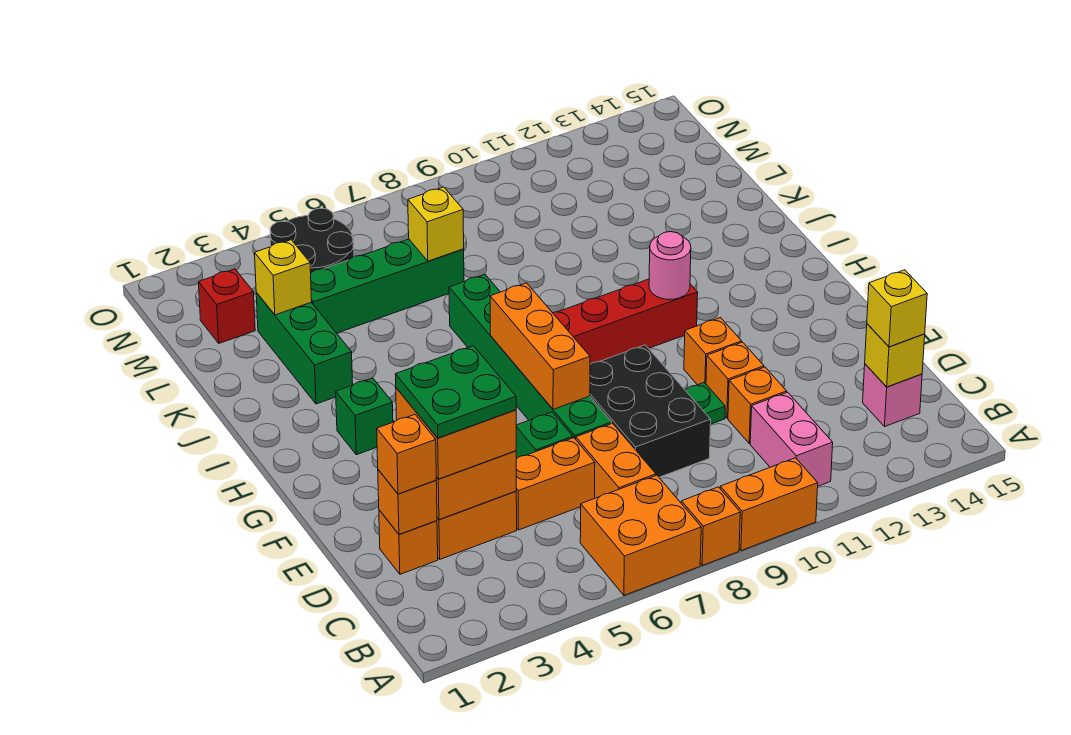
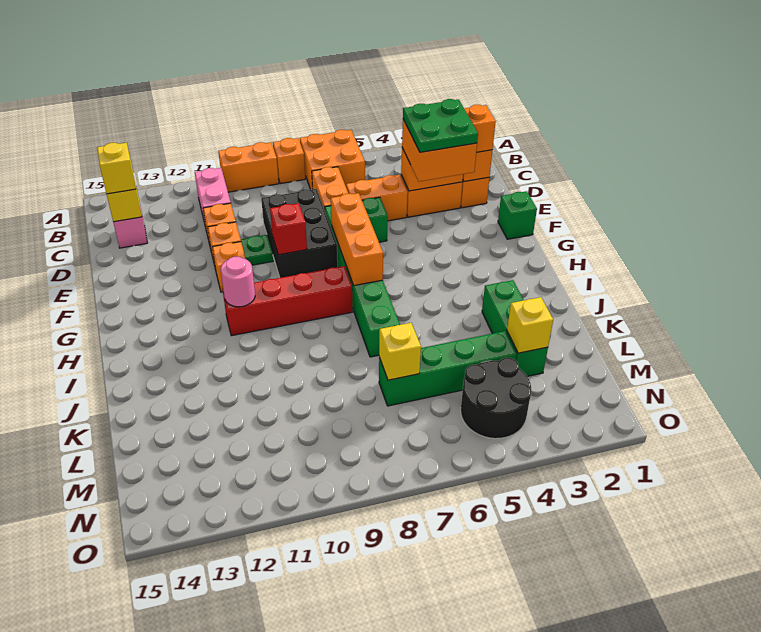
green 1x1 brick [336,378,393,455] -> green 1x1 brick moved to [498,191,537,239]
red 1x1 brick [198,269,255,343] -> red 1x1 brick moved to [270,203,307,255]

